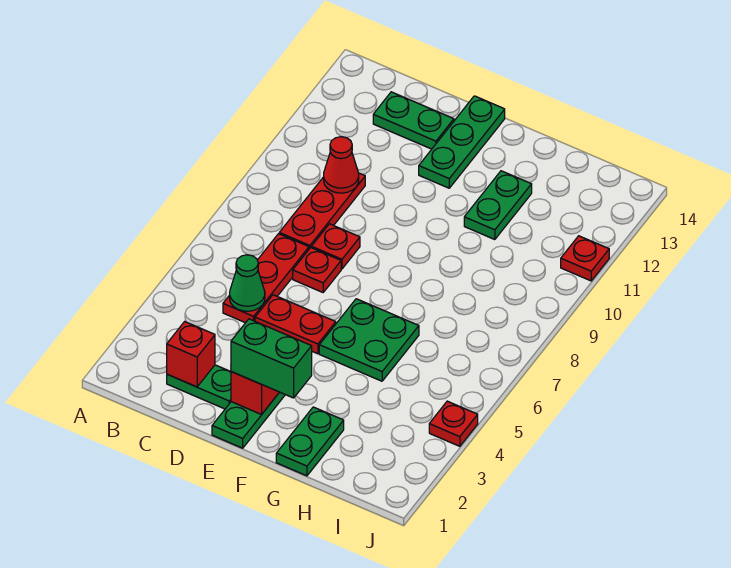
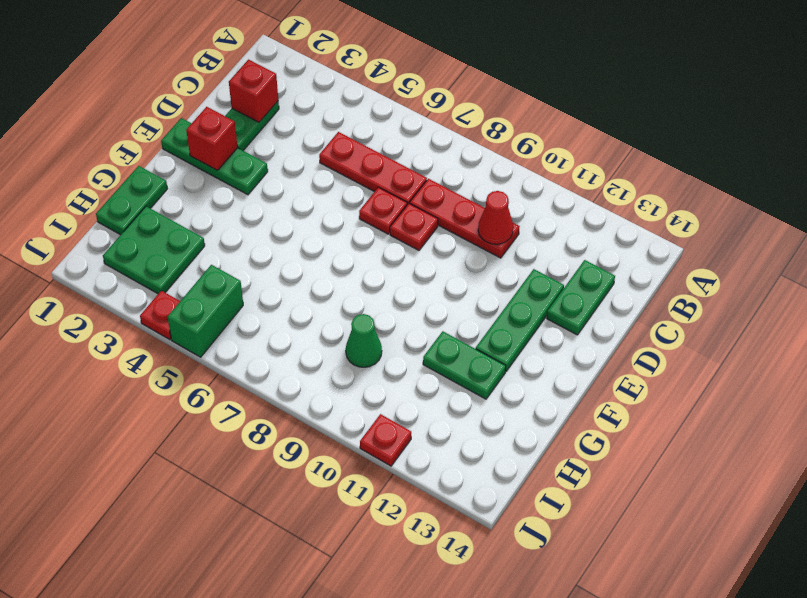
green 1x1 cone [230,255,265,311] -> green 1x1 cone moved to [346,314,382,367]
red 1x2 plate [255,295,336,354] -> none
green 1x2 brick [231,319,312,398] -> green 1x2 brick moved to [168,265,243,357]
green 1x3 plate [419,96,505,188] -> green 1x3 plate turned to [476,269,564,371]
green 2x2 plate [319,299,419,381] -> green 2x2 plate moved to [103,206,205,294]
green 1x2 plate [276,407,344,476] -> green 1x2 plate turned to [96,166,168,235]

